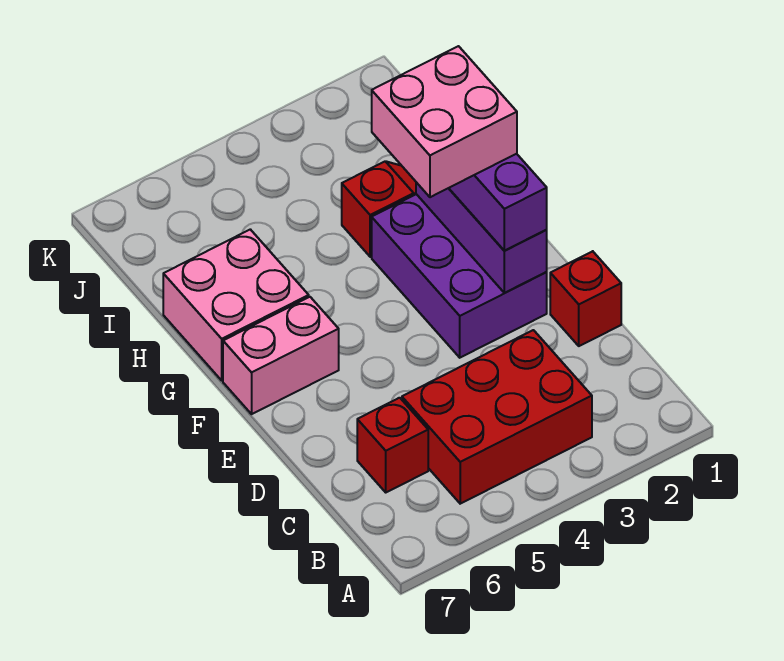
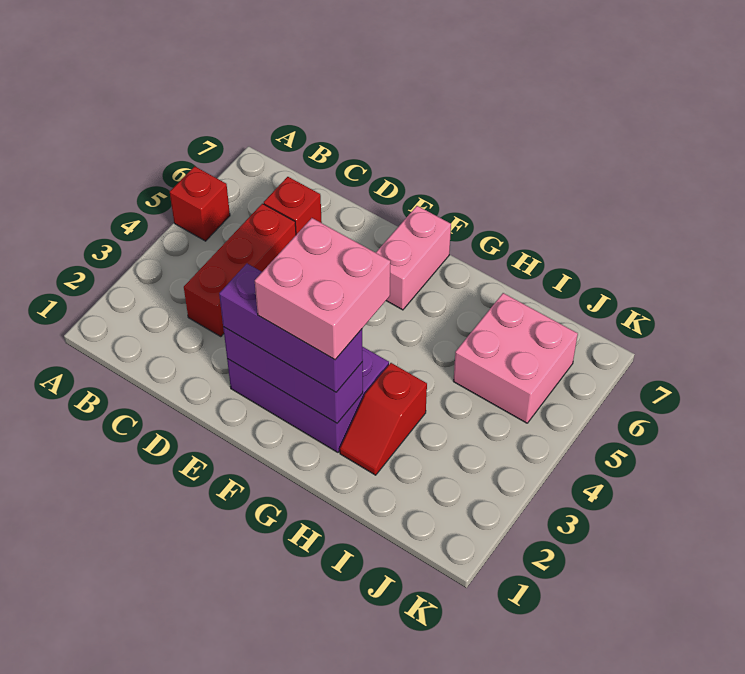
red 2x3 brick [402,330,592,504] -> red 1x3 brick [184,204,296,337]
red 1x1 brick [550,251,621,346] -> red 1x1 brick moved to [170,166,230,241]
pink 2x2 brick [163,229,309,380] -> pink 2x2 brick moved to [453,293,578,423]

